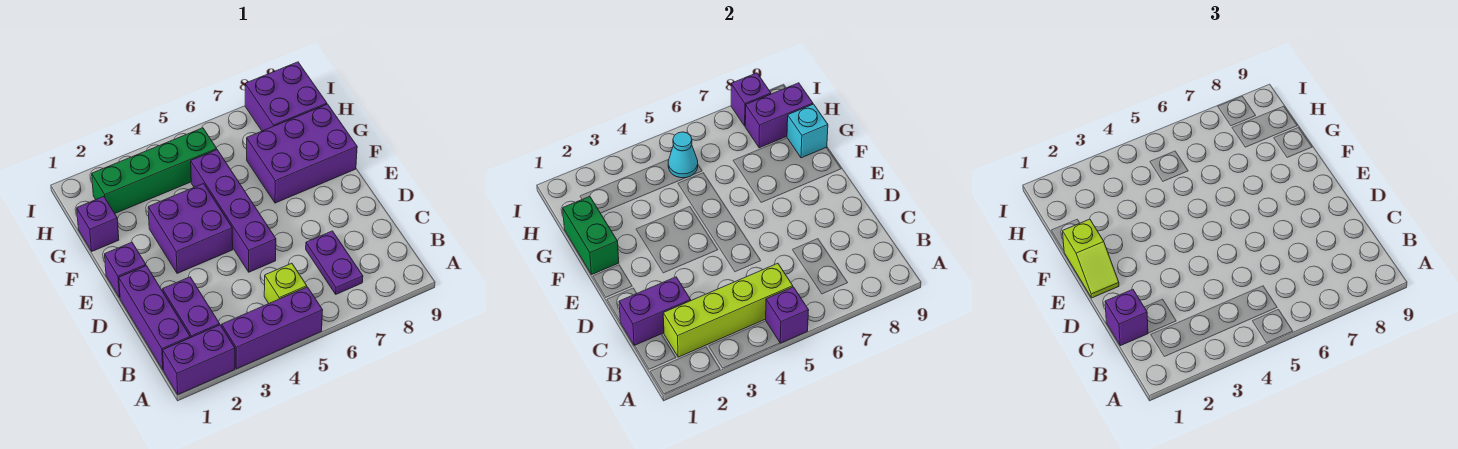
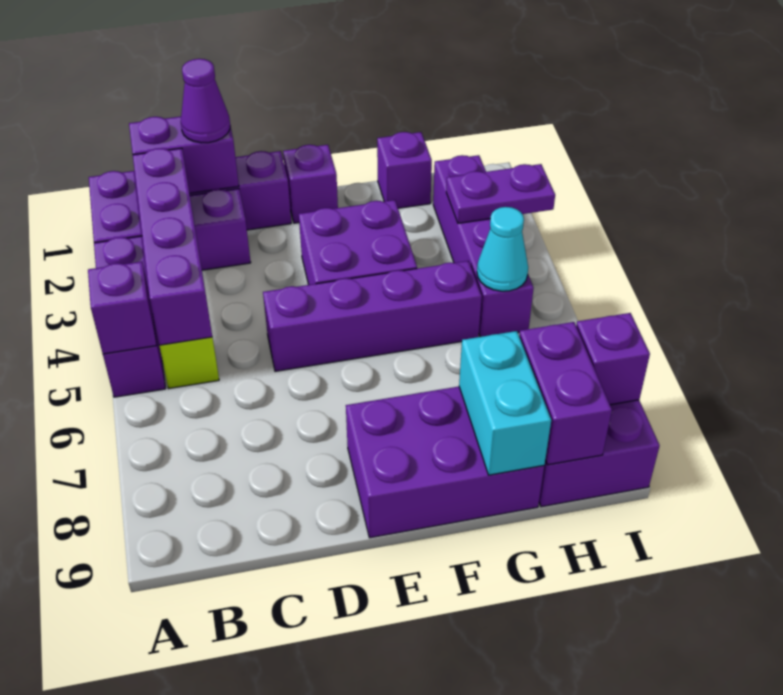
lime 1x4 brick [663,263,793,357] -> purple 1x4 brick [133,148,212,345]
purple 1x2 plate [306,231,363,294] -> purple 1x2 plate moved to [446,164,555,223]
purple 1x2 brick [619,277,691,346] -> purple 1x2 brick turned to [129,116,239,193]
purple 1x1 brick [1105,289,1148,346] -> purple 1x1 cone [181,59,230,143]
lime 1x2 slope [1063,219,1119,298] -> none
green 1x2 brick [563,197,619,275] -> none
purple 2x3 brick [247,104,357,203] -> purple 2x3 brick turned to [346,387,544,538]
cyan 1x1 brick [787,104,828,158] -> cyan 1x2 brick [459,331,551,475]
green 1x4 brick [92,128,217,213] -> purple 1x4 brick [433,155,534,337]

